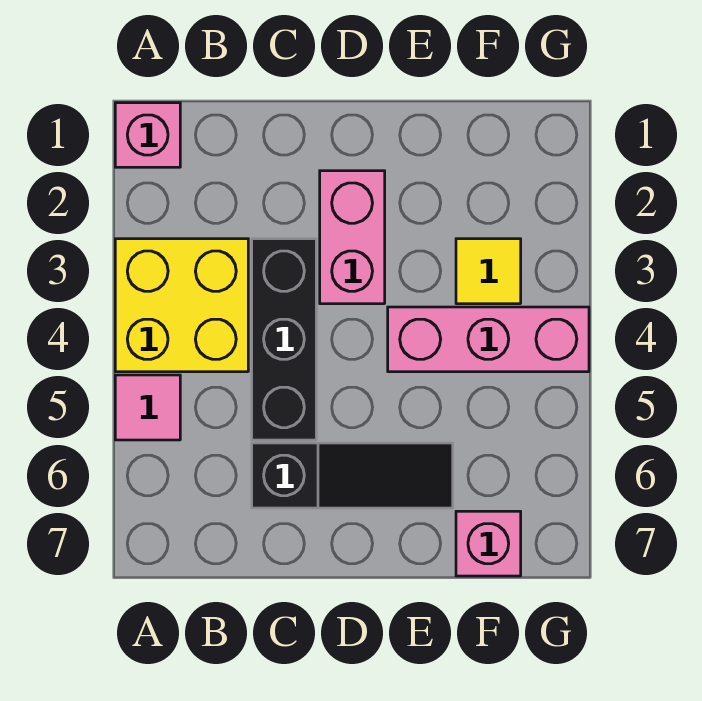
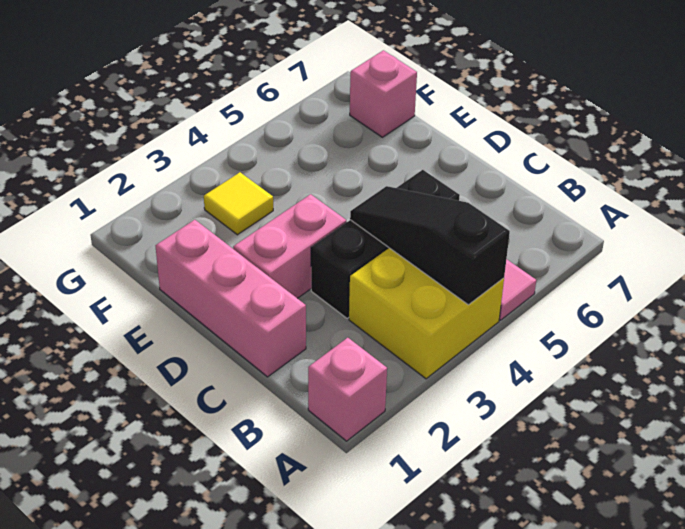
black 1x3 slope [252,443,453,508] -> black 1x3 slope moved to [350,186,510,305]
pink 1x3 brick [388,307,589,372] -> pink 1x3 brick moved to [156,220,306,377]

